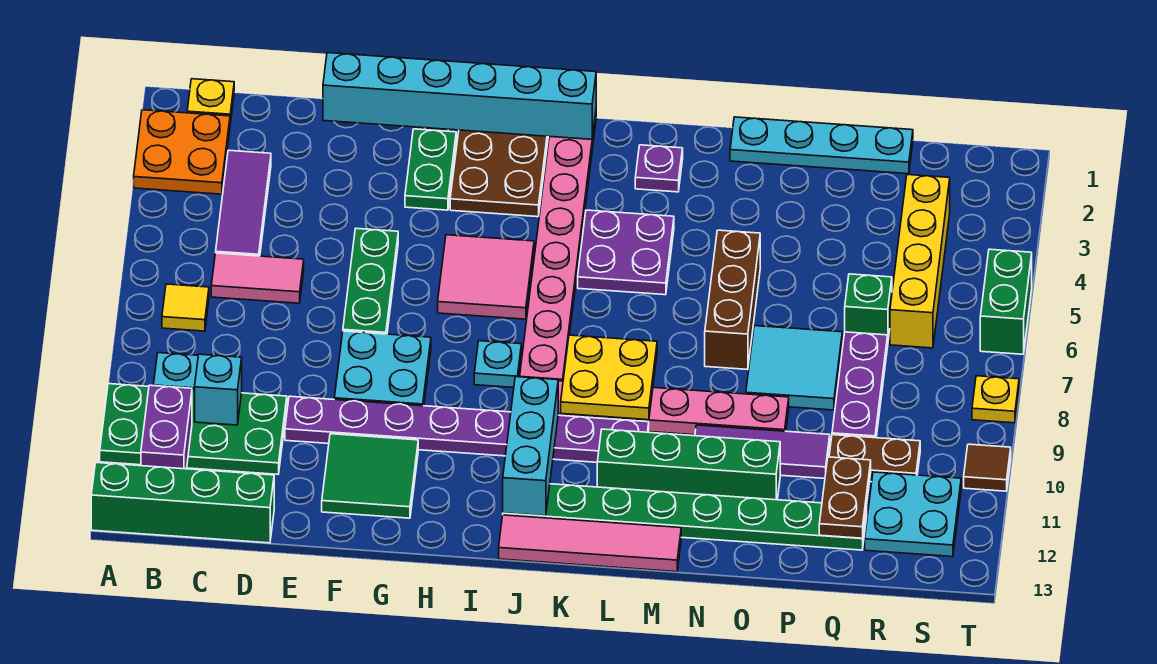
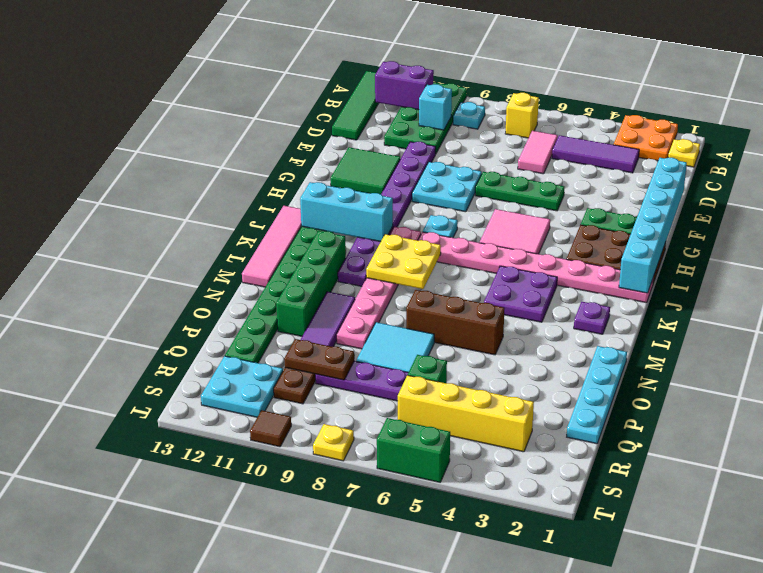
green 1x4 brick [91,463,274,543] -> green 1x4 tile [332,71,379,140]
yellow 1x1 tile [162,284,209,331] -> yellow 1x1 brick [505,93,539,138]
brown 1x2 plate [819,457,871,538] -> brown 1x2 plate moved to [284,339,354,380]

